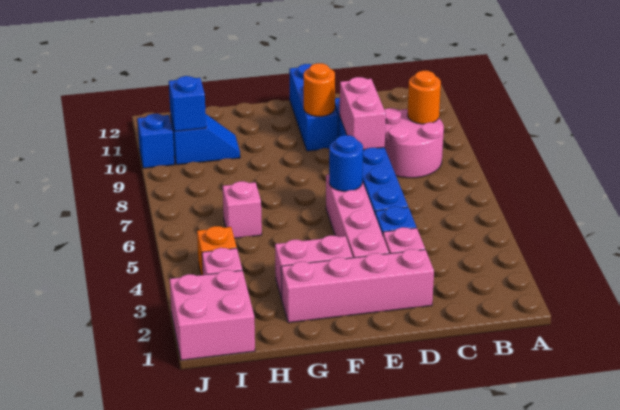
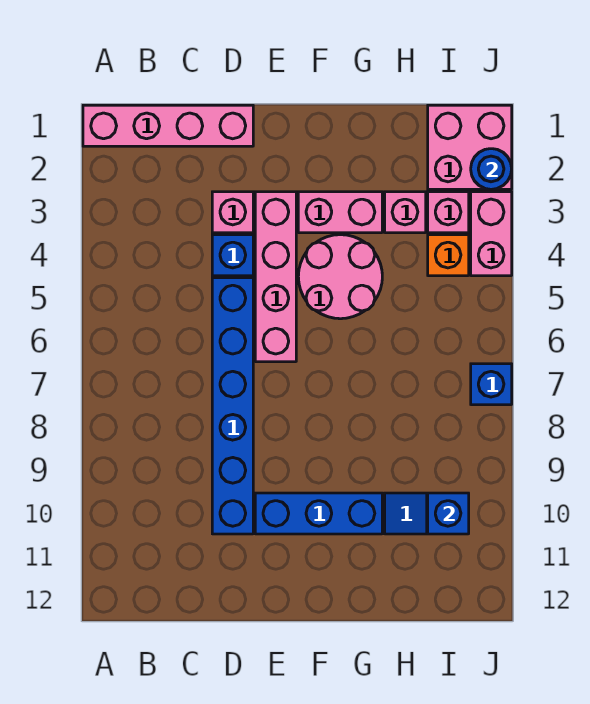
pink 2x2 round brick [384,108,444,178] -> pink 2x2 round brick moved to [298,235,382,319]
orange 1x1 round brick [408,71,441,124] -> none
pink 1x4 brick [281,249,434,323] -> pink 1x4 brick moved to [83,105,253,146]
pink 1x2 brick [340,77,386,150] -> pink 1x2 brick moved to [471,192,512,276]
blue 1x1 round brick [329,135,363,191] -> blue 1x1 round brick moved to [471,149,512,189]
blue 1x3 brick [289,64,338,151] -> blue 1x3 brick turned to [255,493,382,534]
orange 1x1 round brick [304,63,335,116] -> none
pink 1x1 brick [223,181,262,238] -> pink 1x1 brick moved to [385,192,426,233]
blue 1x1 brick [137,114,175,168] -> blue 1x1 brick moved to [471,364,512,405]

